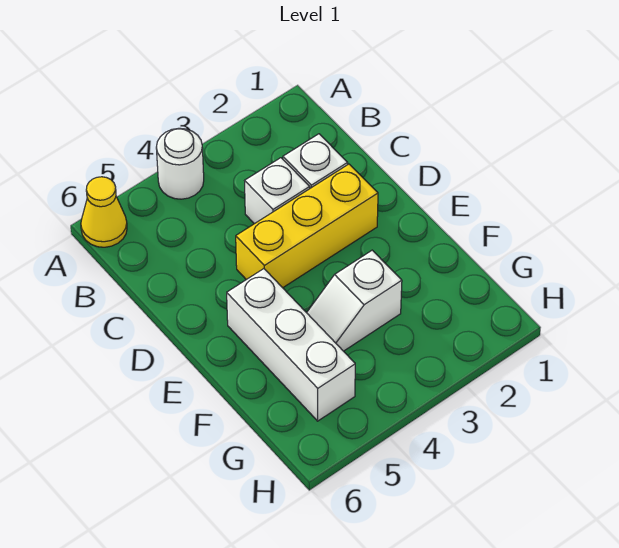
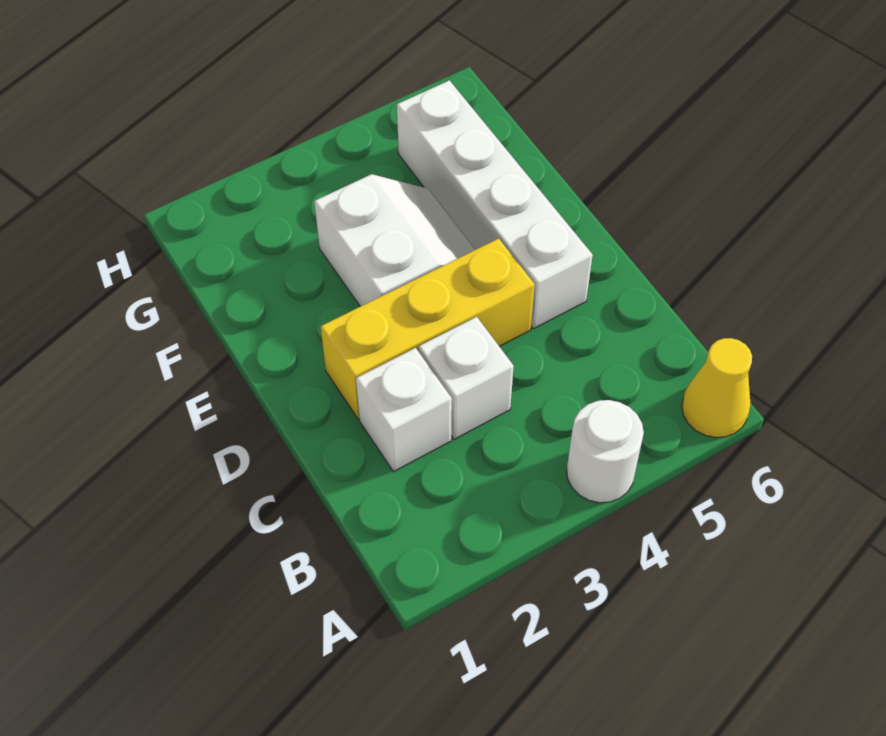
white 1x3 brick [227,269,355,421] -> white 1x4 brick [397,80,593,329]
white 1x2 slope [307,250,402,351] -> white 2x2 slope [314,174,475,306]

